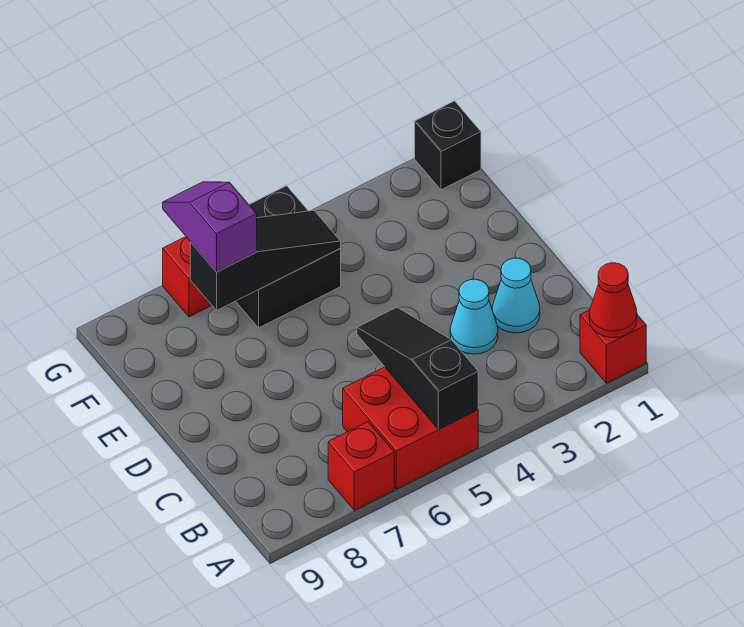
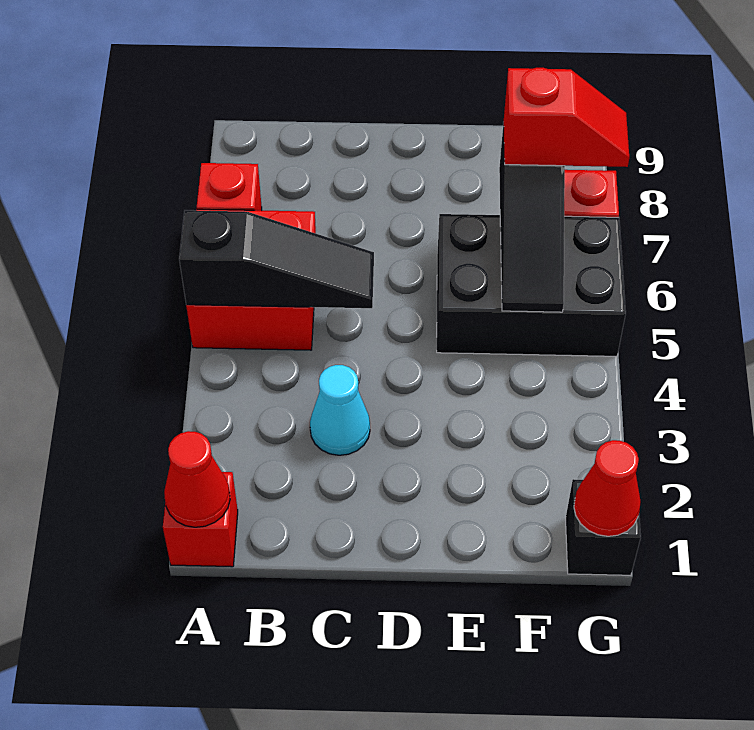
cyan 1x1 cone [492,258,540,333] -> none
black 2x2 brick [236,186,341,328] -> black 2x3 brick [437,214,626,356]
purple 1x2 slope [163,182,257,272] -> red 1x2 slope [504,68,629,167]
none -> red 1x1 cone [574,440,641,536]

